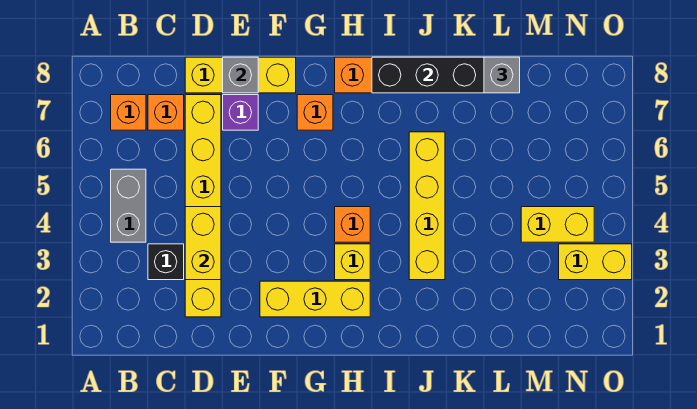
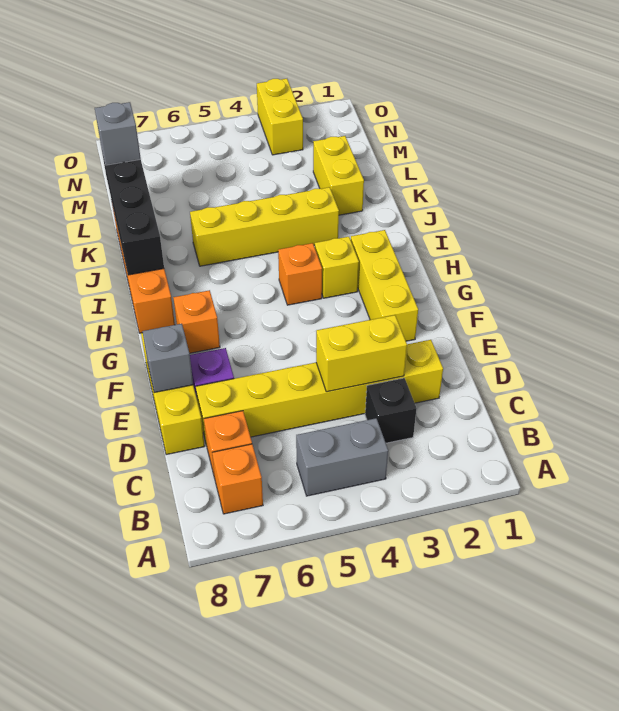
yellow 1x2 brick [521,207,594,242] -> yellow 1x2 brick moved to [313,136,364,215]

